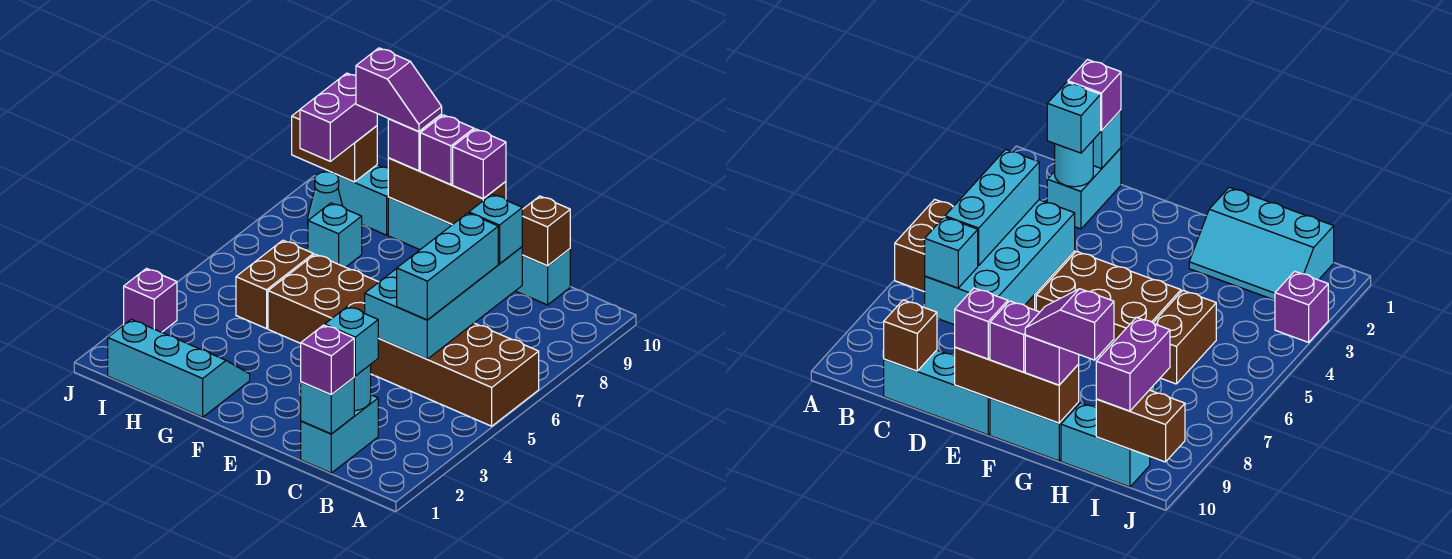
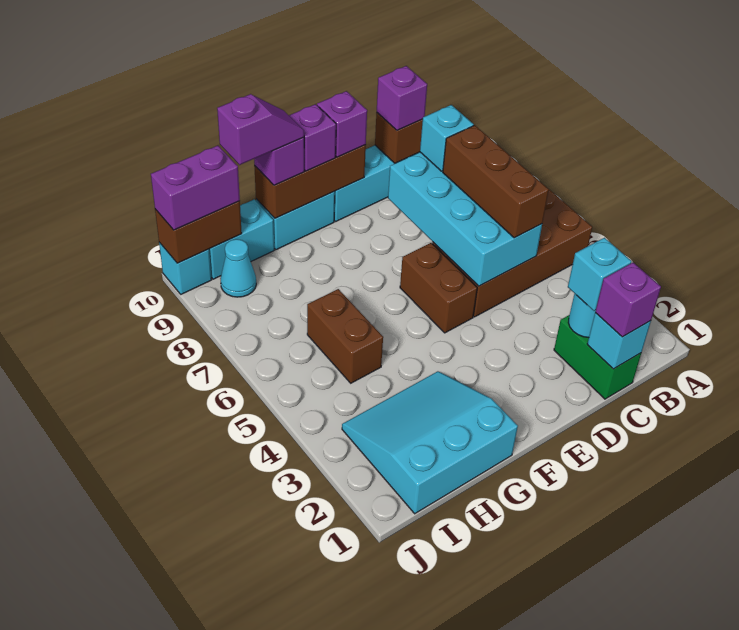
cyan 1x2 brick [301,395,378,473] -> green 1x2 brick [554,315,641,399]
cyan 1x3 brick [397,213,498,320] -> brown 1x3 brick [443,125,549,238]
brown 2x3 brick [268,254,378,343] -> brown 1x2 brick [400,243,477,333]
cyan 2x3 slope [108,319,250,417] -> cyan 3x3 slope [342,371,518,514]
cyan 1x1 brick [308,203,362,267] -> cyan 1x1 brick moved to [159,242,212,294]
purple 1x2 brick [300,73,377,161] -> purple 1x2 brick turned to [151,146,240,230]
purple 1x1 brick [124,269,177,332] -> purple 1x1 brick moved to [377,66,427,130]

